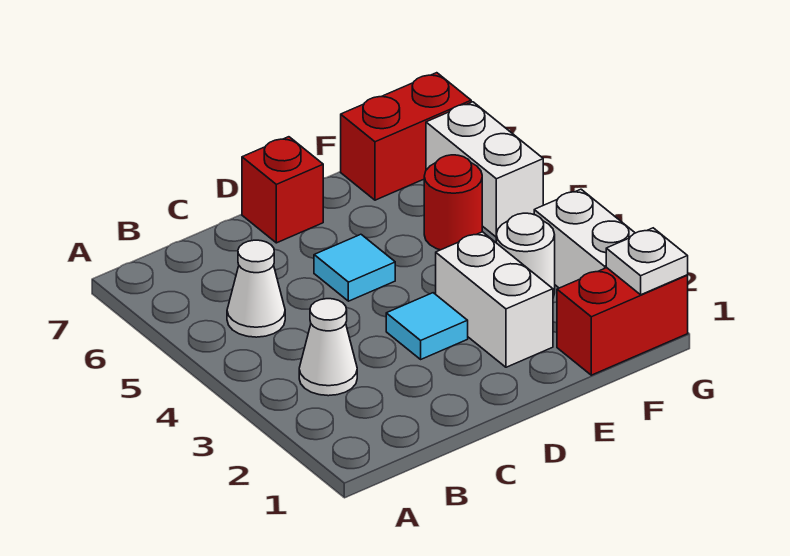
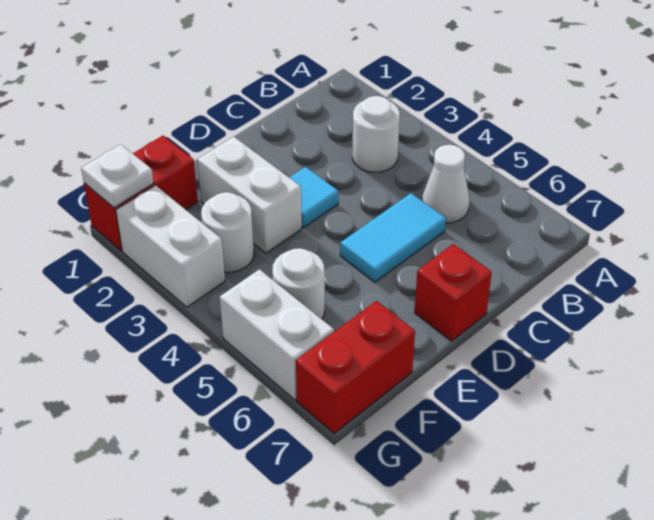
white 1x1 cone [299,299,357,396] -> white 1x1 round brick [352,96,400,172]
cyan 1x1 tile [314,234,395,301] -> cyan 1x2 tile [340,193,446,282]
red 1x1 round brick [424,155,482,250] -> white 1x1 round brick [272,248,325,319]

